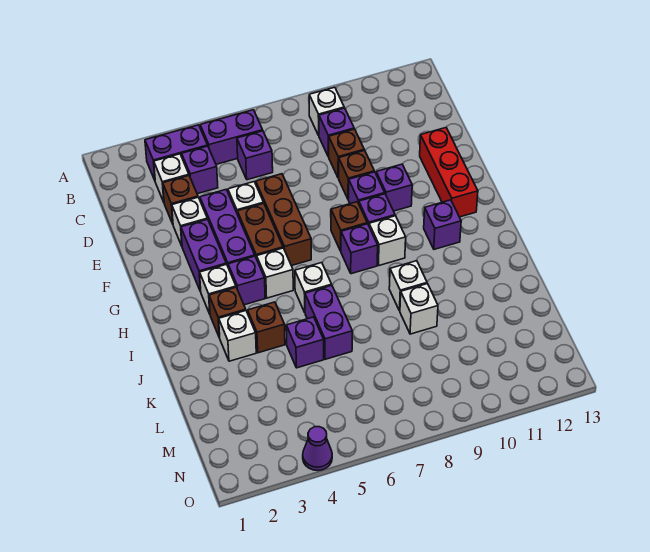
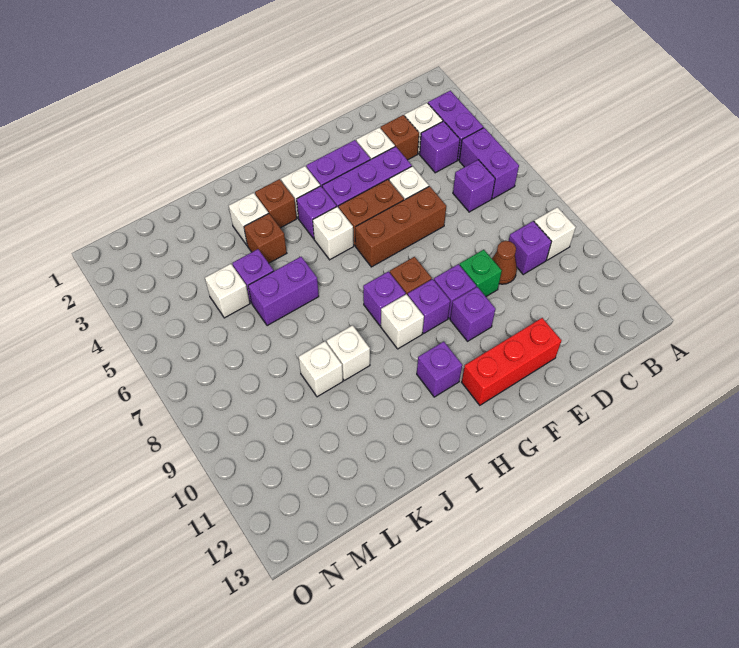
brown 1x1 brick [328,129,364,178] -> brown 1x1 cone [492,241,517,284]
brown 1x1 brick [339,150,374,199] -> green 1x1 brick [460,250,502,296]
white 1x1 brick [295,263,332,312] -> white 1x1 brick moved to [205,264,250,318]
purple 1x1 cone [303,427,332,471] -> none

